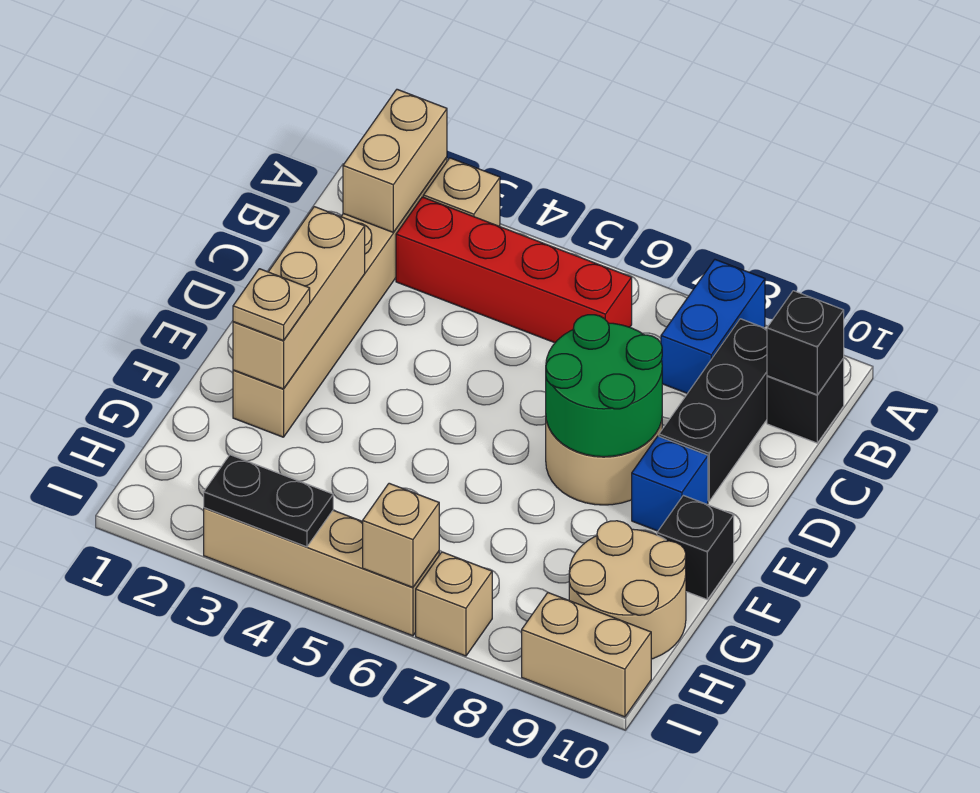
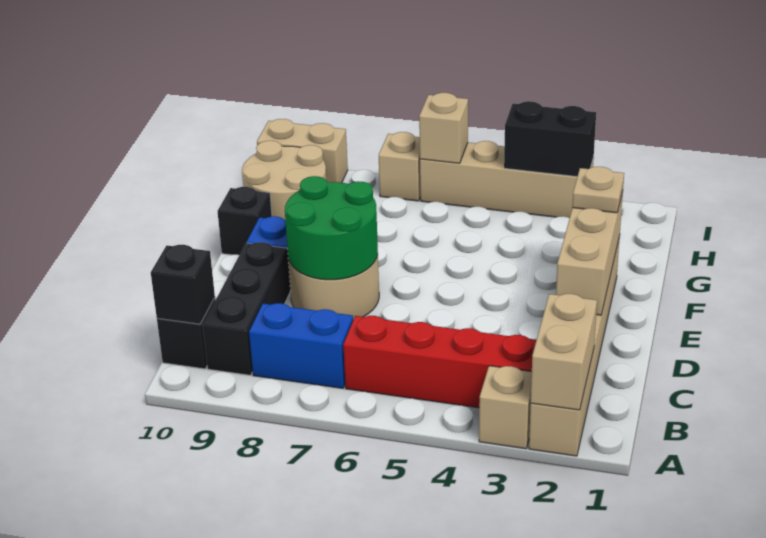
blue 1x2 brick [661,260,765,393] -> blue 1x2 brick turned to [249,303,353,388]
black 1x2 plate [204,455,333,547] -> black 1x2 brick [504,101,596,177]

